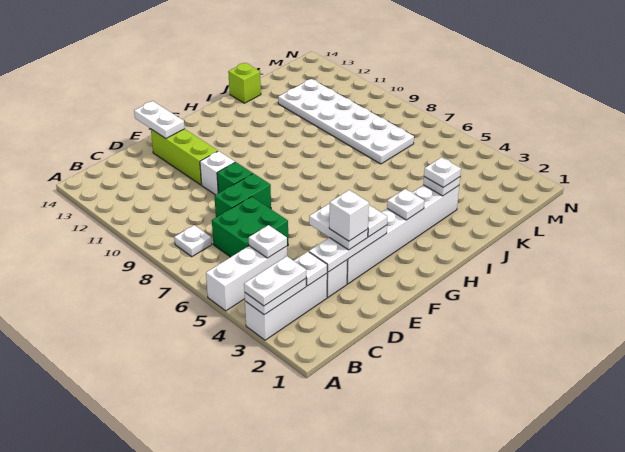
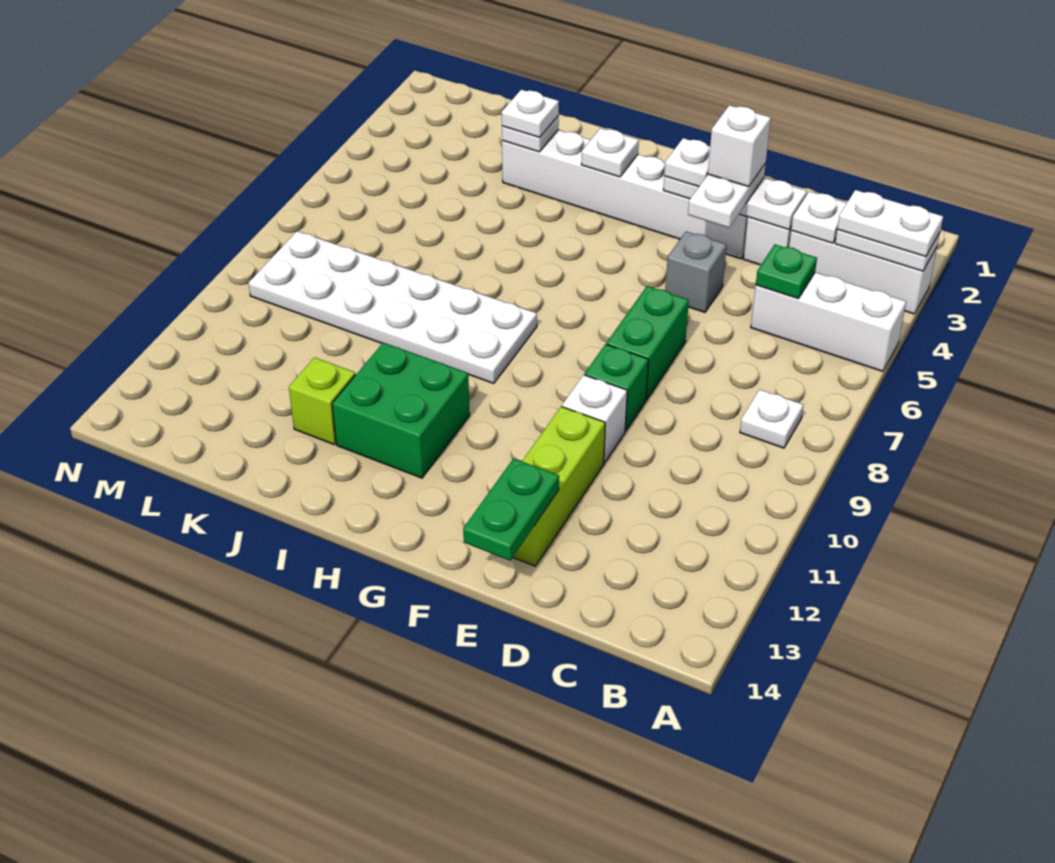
white 1x1 plate [249,225,287,258] -> green 1x1 plate [756,244,817,299]
green 2x2 brick [212,197,288,257] -> green 2x2 brick moved to [332,343,470,478]
green 1x2 brick [215,173,271,217] -> green 1x2 brick turned to [606,286,689,400]
none -> grey 1x1 brick [665,232,727,312]
white 1x2 plate [134,101,185,139] -> green 1x2 plate [463,459,559,561]
lime 1x1 brick [228,63,261,103] -> lime 1x1 brick moved to [289,357,356,445]
white 2x6 plate [278,79,414,164] -> white 2x6 plate turned to [249,231,537,384]

